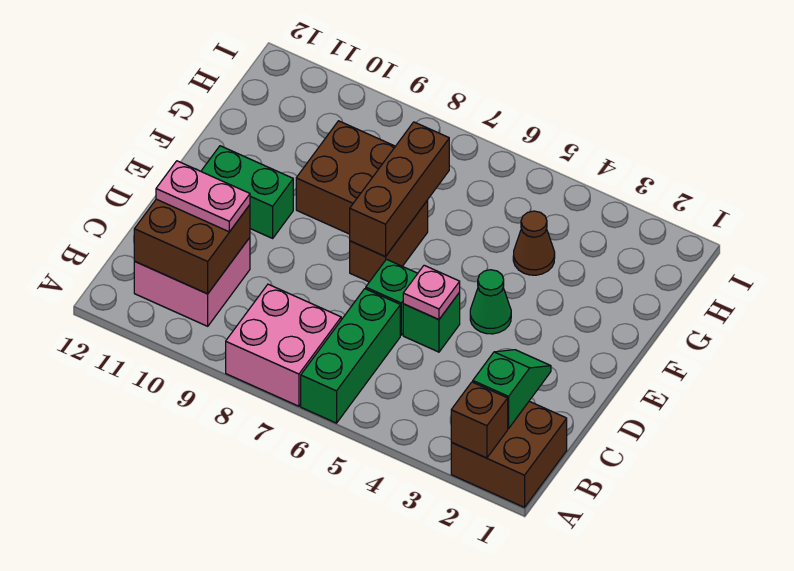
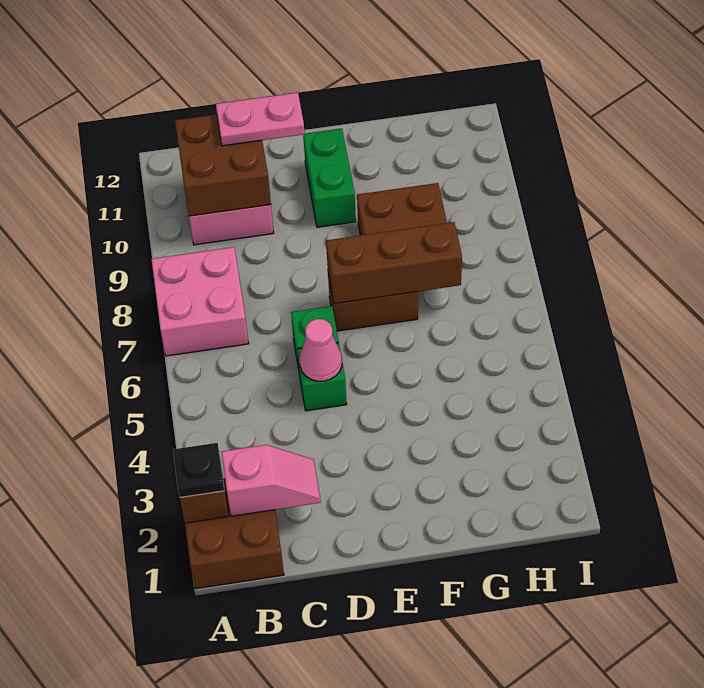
none -> black 1x1 plate [173,443,224,497]
green 1x3 brick [301,289,400,423] -> none
green 1x2 slope [473,350,551,429] -> pink 1x2 slope [221,445,321,516]
pink 1x2 plate [156,161,250,232] -> pink 1x2 plate turned to [216,92,305,146]
pink 1x1 plate [403,265,460,320] -> pink 1x1 cone [300,319,342,381]
green 1x1 cone [470,270,511,334] -> none
brown 1x1 cone [513,211,555,275] -> none

